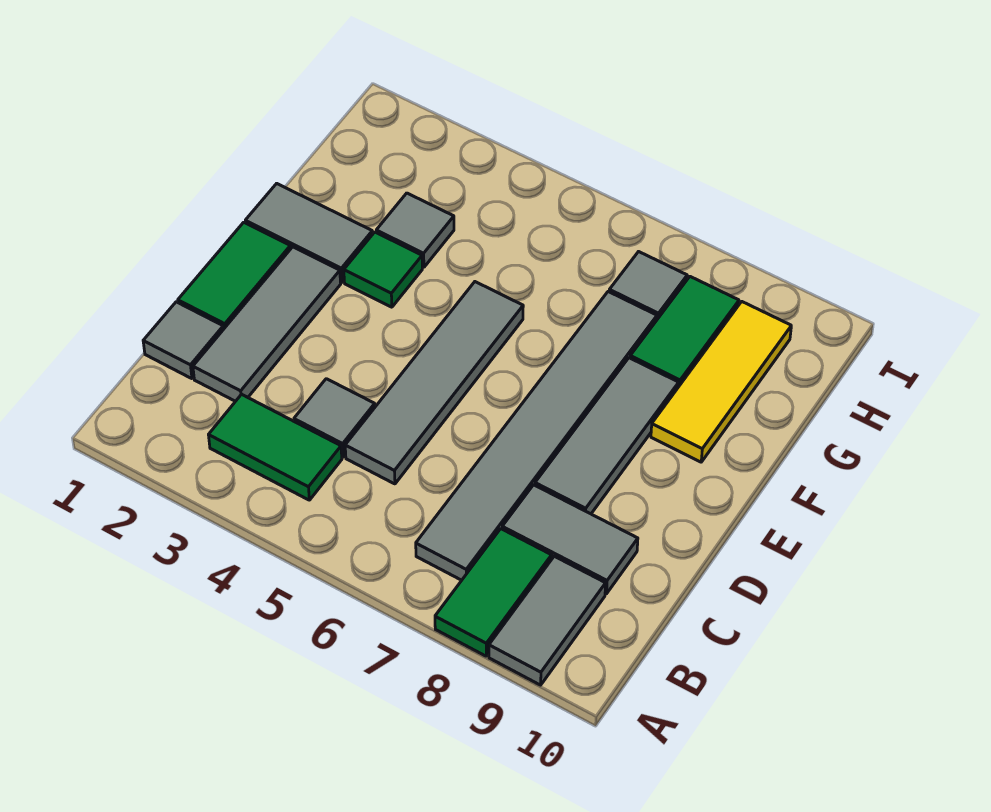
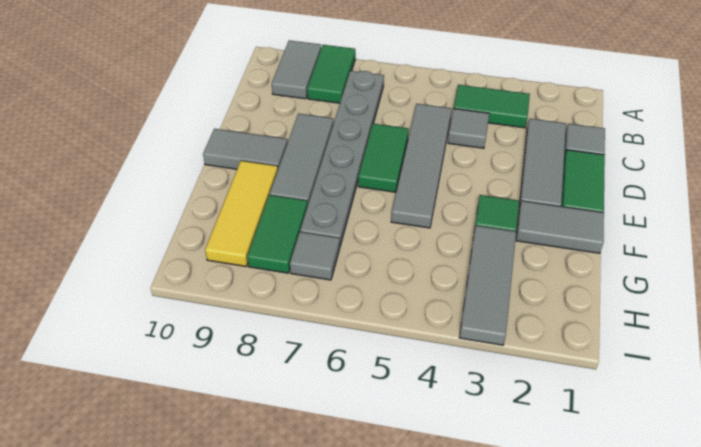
grey 1x6 tile [416,292,657,580] -> grey 1x6 plate [300,71,384,246]
grey 1x2 tile [502,485,638,594] -> grey 1x2 tile moved to [203,129,287,169]
none -> green 1x2 tile [358,124,409,192]
grey 1x1 tile [376,193,454,267] -> grey 1x3 tile [459,225,516,345]

